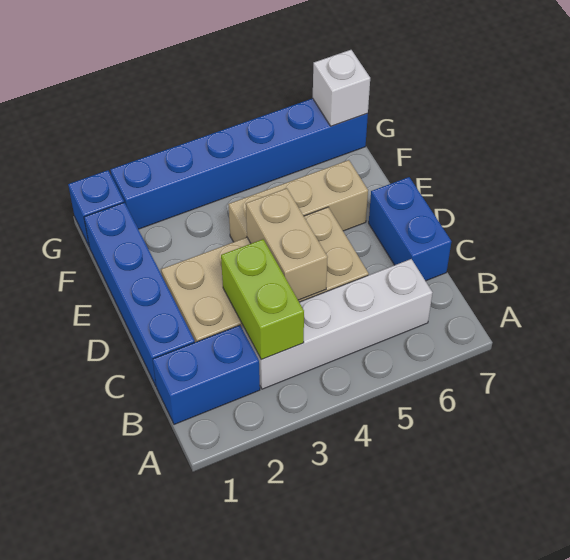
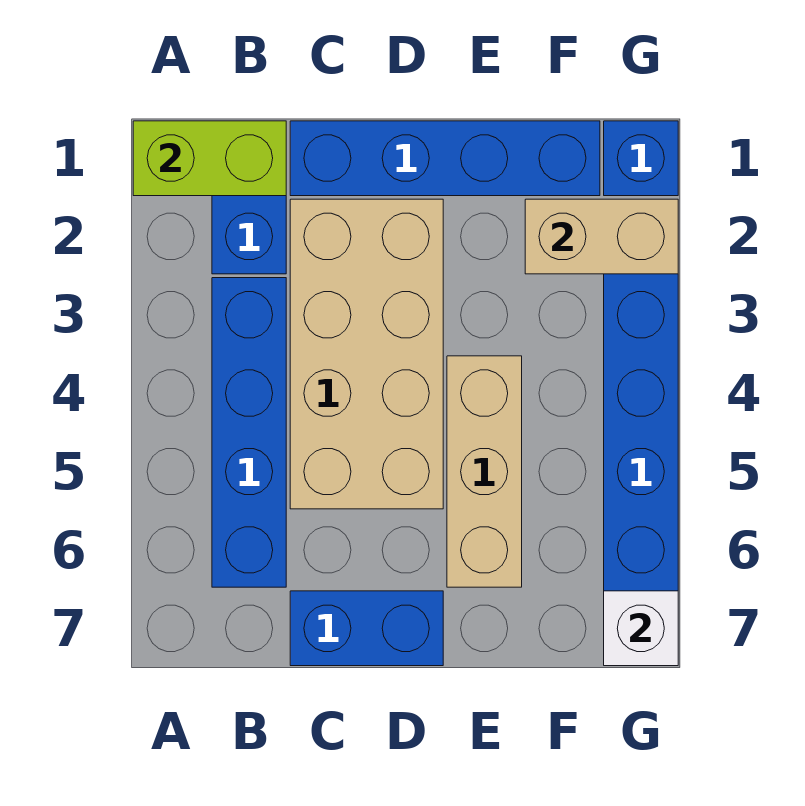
white 1x4 brick [242,259,433,389] -> blue 1x4 brick [212,278,286,587]
lime 1x2 brick [221,239,304,360] -> lime 1x2 brick moved to [133,121,286,196]
tan 1x2 brick [246,188,328,300] -> tan 1x2 brick moved to [525,199,678,274]

